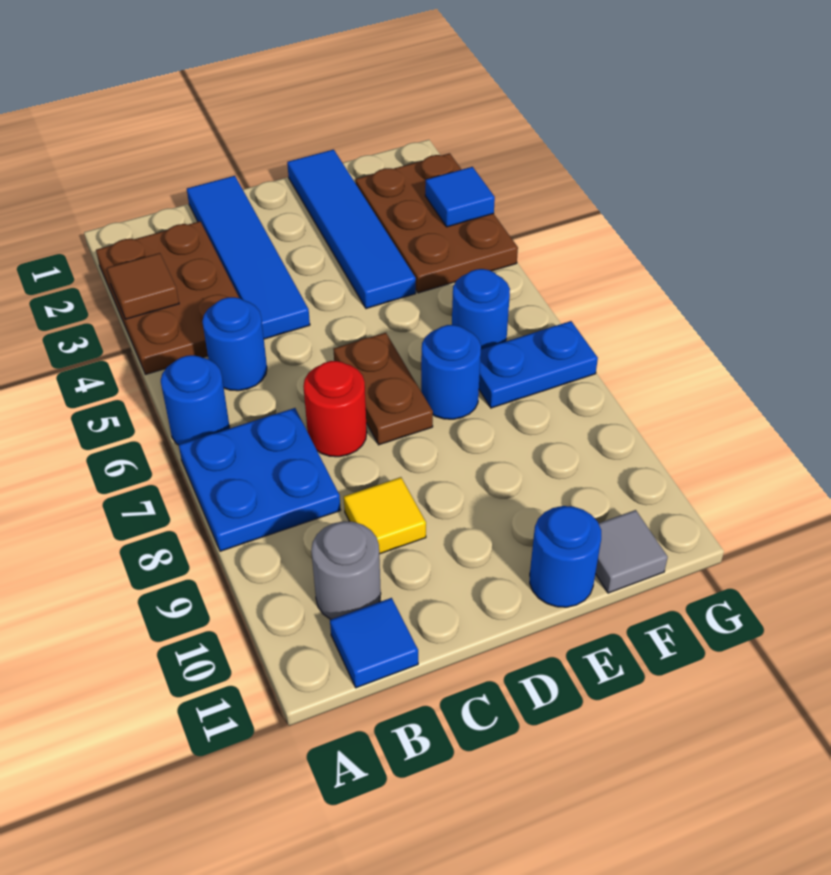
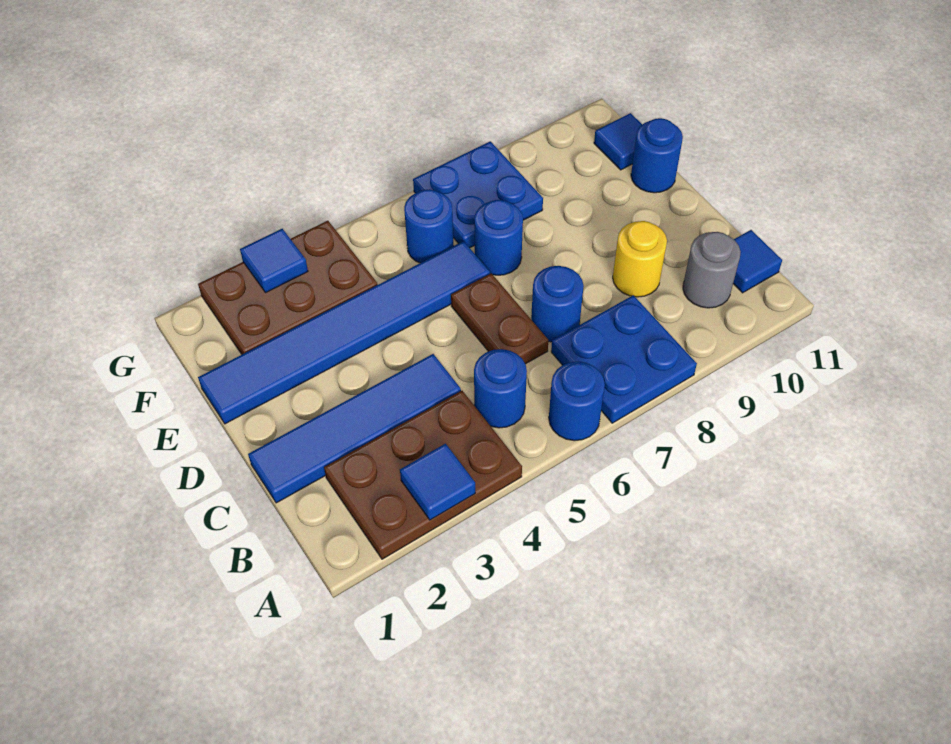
brown 1x1 tile [107,253,179,319] -> blue 1x1 tile [400,444,475,520]
red 1x1 round brick [303,361,367,457] -> blue 1x1 round brick [531,266,584,342]
yellow 1x1 tile [344,477,426,554] -> yellow 1x1 round brick [613,221,667,297]
brown 1x2 plate [333,333,433,445] -> brown 1x2 plate turned to [451,274,548,364]
blue 1x4 tile [287,150,416,309] -> blue 1x6 tile [198,241,490,424]
blue 1x2 plate [479,321,598,408] -> blue 2x2 plate [413,141,543,248]
grey 1x1 tile [595,510,668,593] -> blue 1x1 tile [594,113,642,170]

